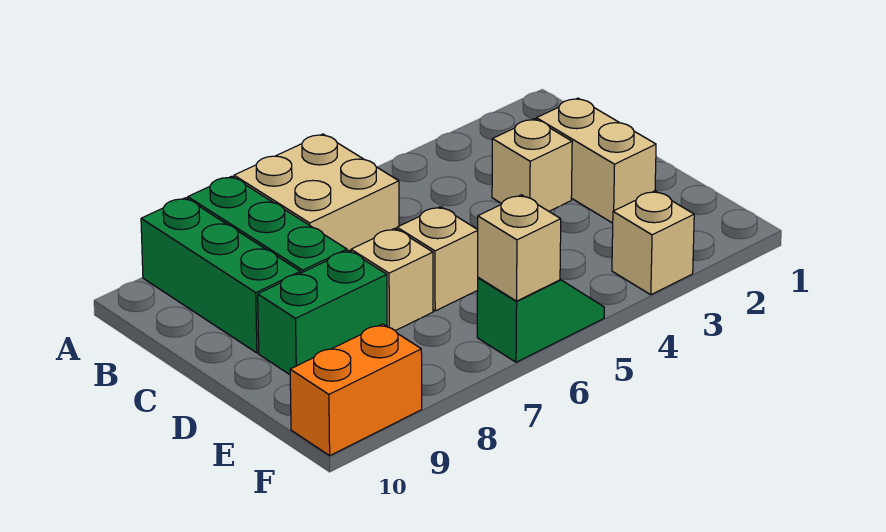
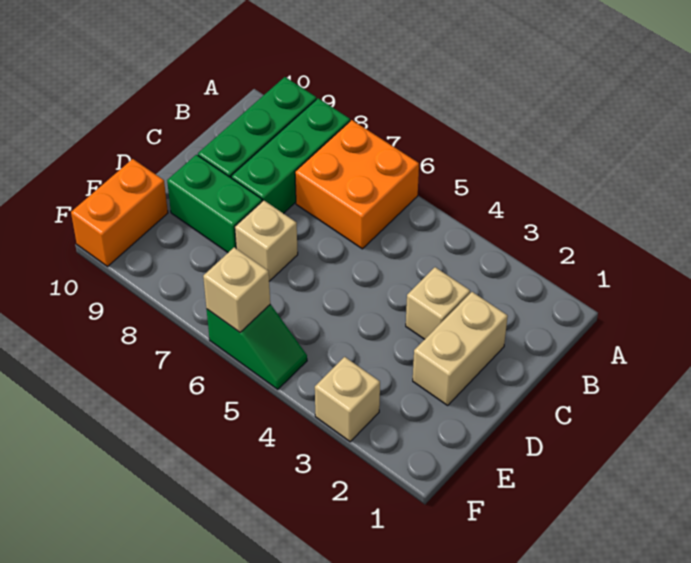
tan 2x2 brick [234,134,399,251] -> orange 2x2 brick [295,120,419,249]
tan 1x1 brick [397,207,478,311] -> none
orange 1x2 brick [290,324,422,455] -> orange 1x2 brick turned to [71,159,168,266]

